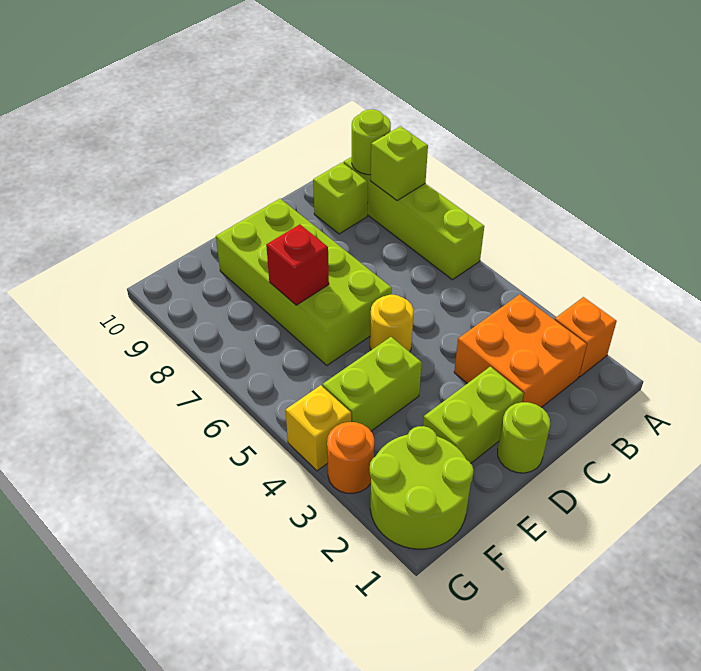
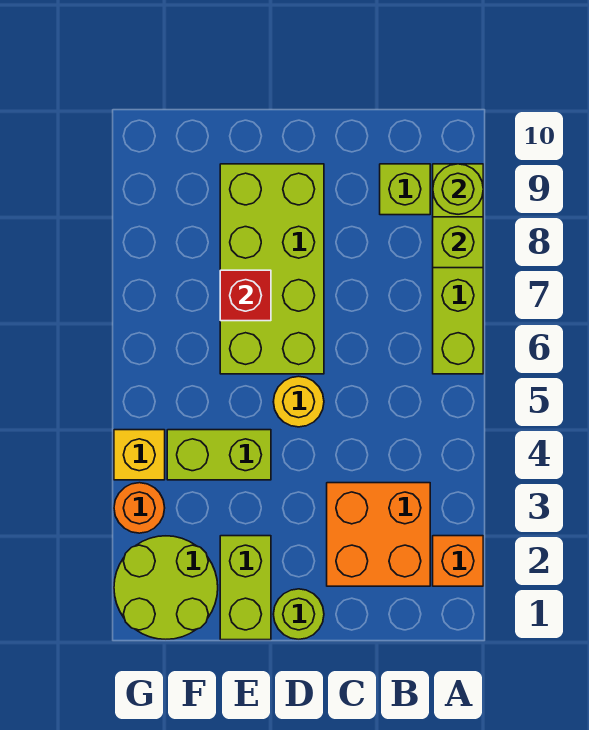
lime 1x2 brick [423,367,524,463] -> lime 1x2 brick turned to [220,536,271,640]

